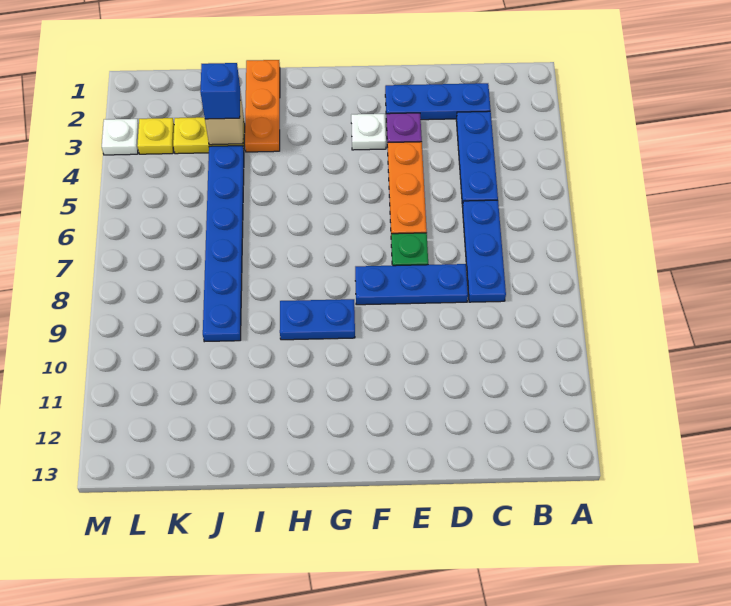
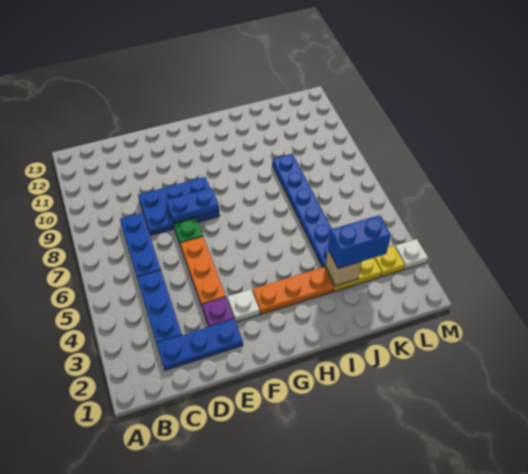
blue 1x3 plate [355,264,468,305] -> blue 2x3 plate [138,177,220,235]
blue 1x2 plate [280,299,355,340] -> blue 1x2 plate moved to [166,188,219,223]
orange 1x3 plate [245,60,280,152] -> orange 1x3 plate turned to [253,267,334,314]
blue 1x1 brick [200,63,240,119] -> blue 1x2 brick [328,215,391,269]

